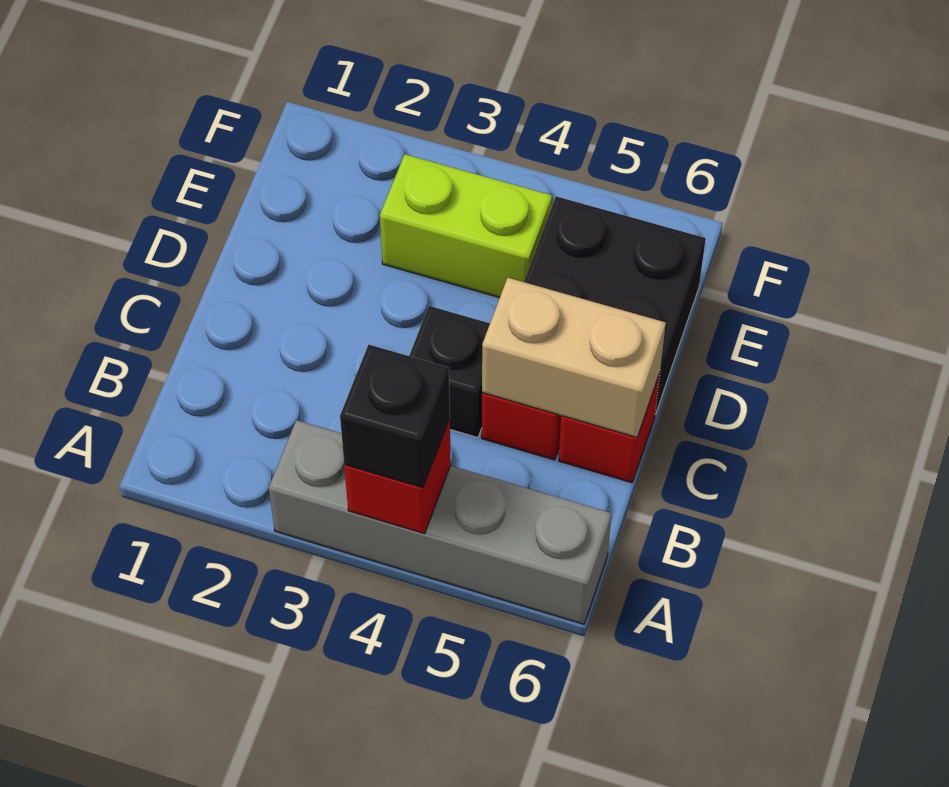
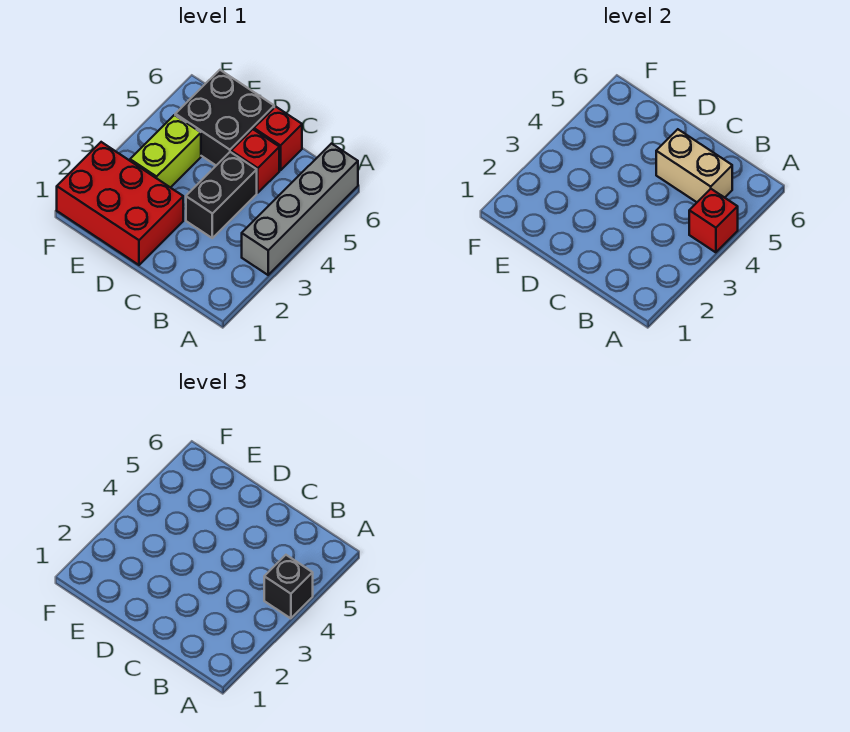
black 1x1 brick [409,306,490,438] -> black 1x2 brick [186,152,257,238]
tan 1x2 brick [482,278,666,437] -> tan 1x2 brick turned to [656,129,732,202]
none -> red 2x3 brick [57,142,183,265]

